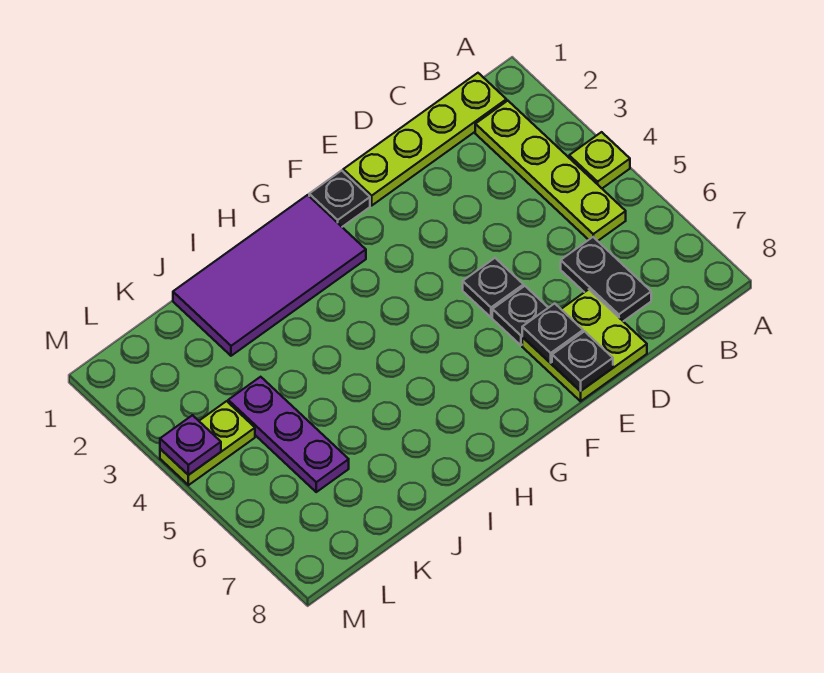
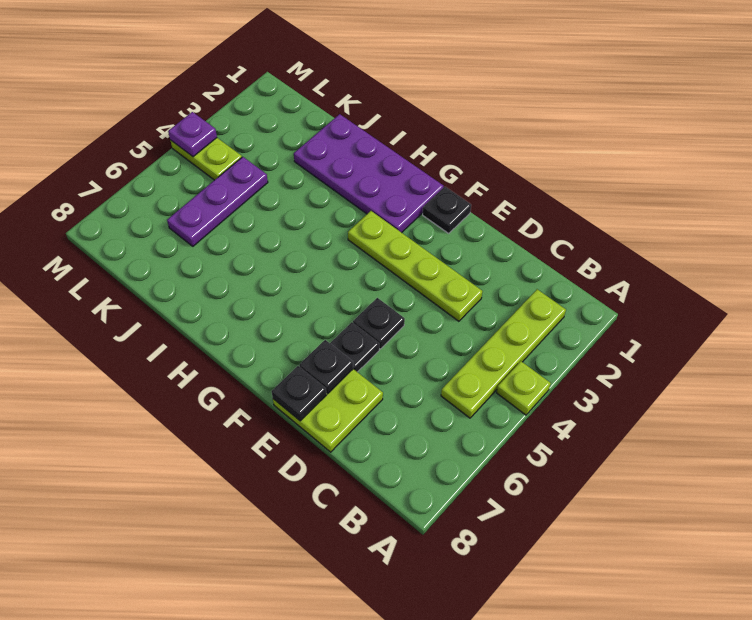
lime 1x4 plate [343,73,506,205] -> lime 1x4 plate moved to [348,211,483,321]
black 1x2 plate [561,237,651,321] -> none
purple 2x4 tile [173,195,366,356] -> purple 2x4 plate [294,114,444,233]

